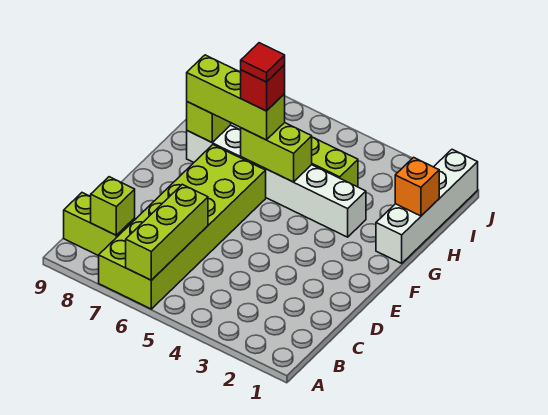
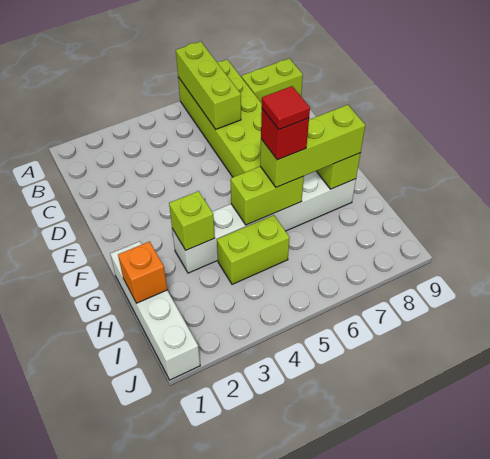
lime 1x1 brick [91,177,135,235] -> lime 1x1 brick moved to [169,191,215,250]

